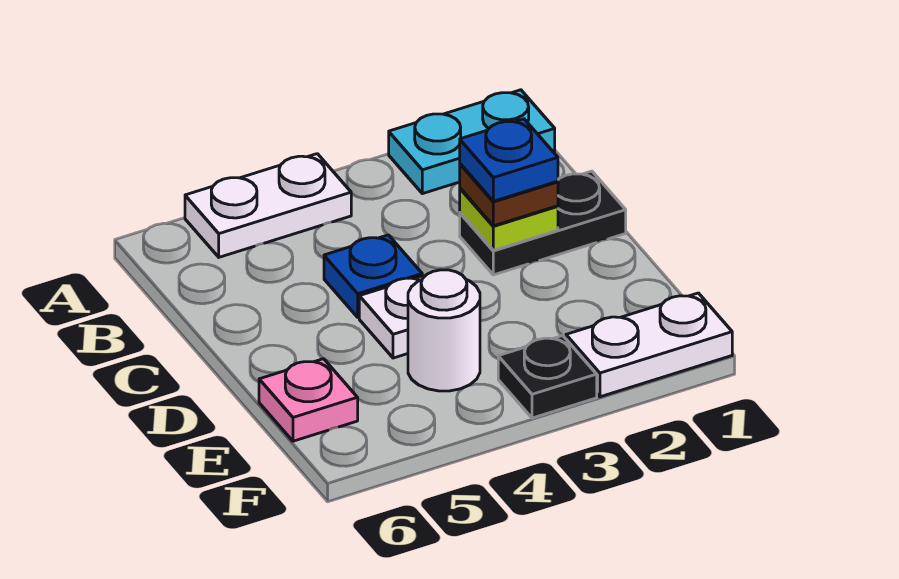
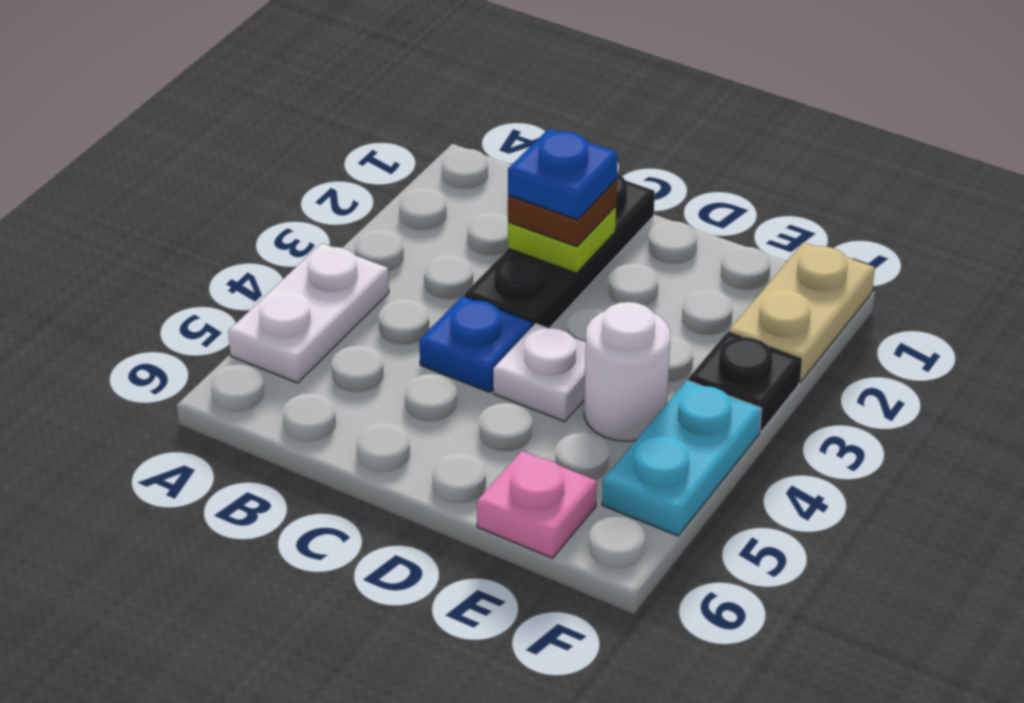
cyan 1x2 plate [389,90,555,194] -> cyan 1x2 plate moved to [602,380,762,536]
black 1x2 plate [460,171,626,275] -> black 1x3 plate [465,174,655,328]
white 1x2 plate [566,293,732,397] -> tan 1x2 plate [729,242,875,382]

